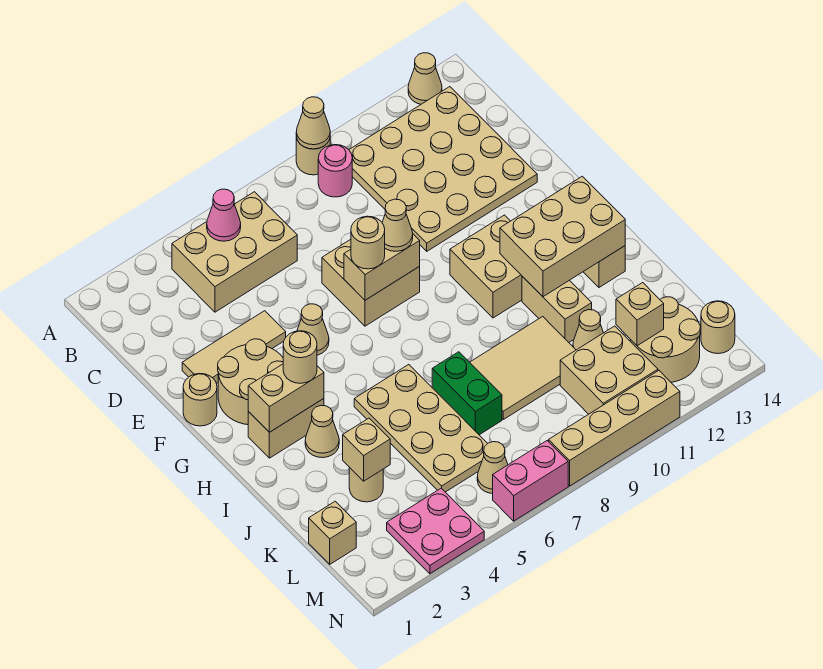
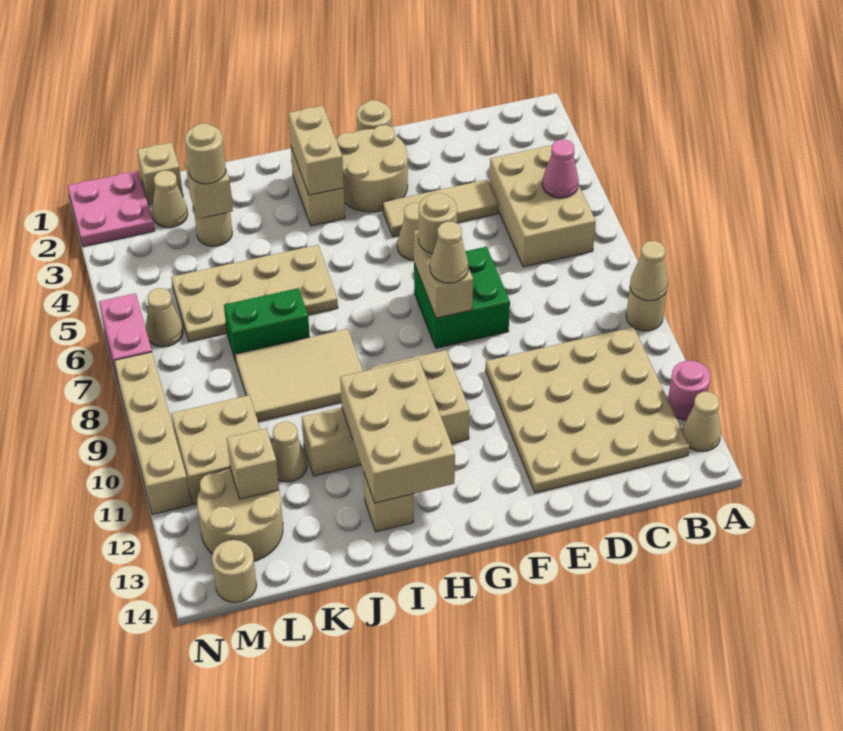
pink 1x1 round brick [318,145,352,197] -> pink 1x1 round brick moved to [668,361,711,420]
tan 1x3 tile [182,311,286,384] -> tan 1x3 tile turned to [383,180,498,237]
tan 2x2 brick [322,239,420,326] -> green 2x2 brick [414,247,510,348]
tan 1x1 round brick [283,331,317,383] -> tan 1x1 round brick moved to [185,124,226,184]
tan 1x1 cone [305,406,339,458] -> tan 1x1 cone moved to [152,171,188,228]
tan 2x3 tile [470,317,576,419] -> tan 2x3 tile turned to [235,329,363,422]
pink 2x2 plate [387,488,484,574] -> pink 2x2 plate moved to [67,171,155,246]

